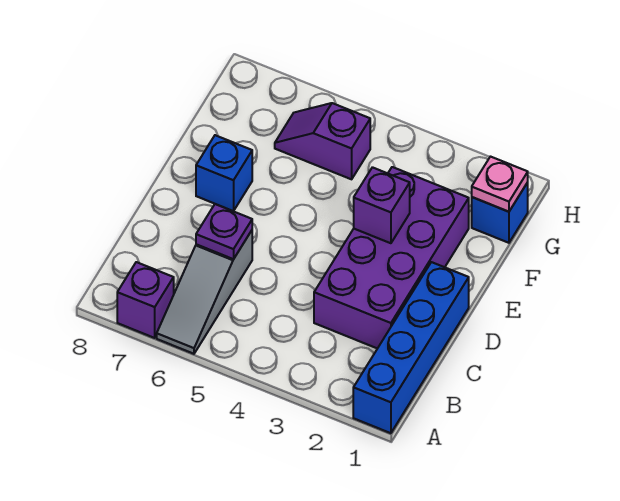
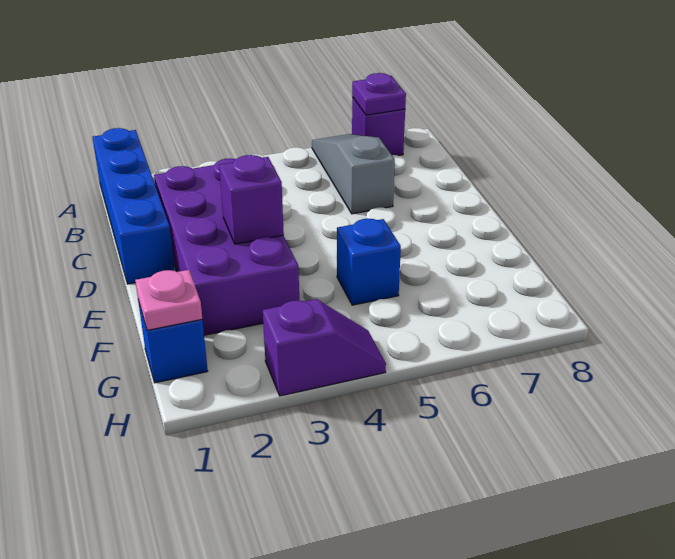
purple 1x1 plate [196,204,252,259] -> purple 1x1 plate moved to [352,73,406,115]
blue 1x1 brick [196,135,252,211] -> blue 1x1 brick moved to [337,219,401,305]
purple 1x2 slope [275,103,370,179] -> purple 1x2 slope moved to [263,299,386,396]

